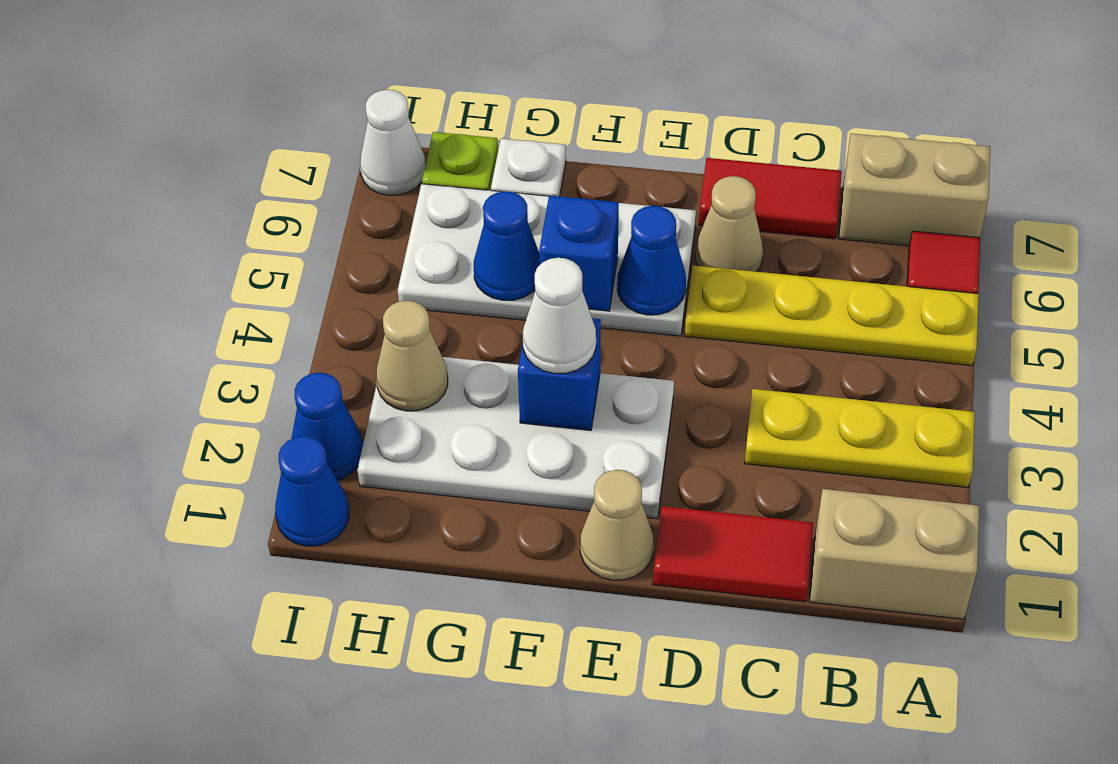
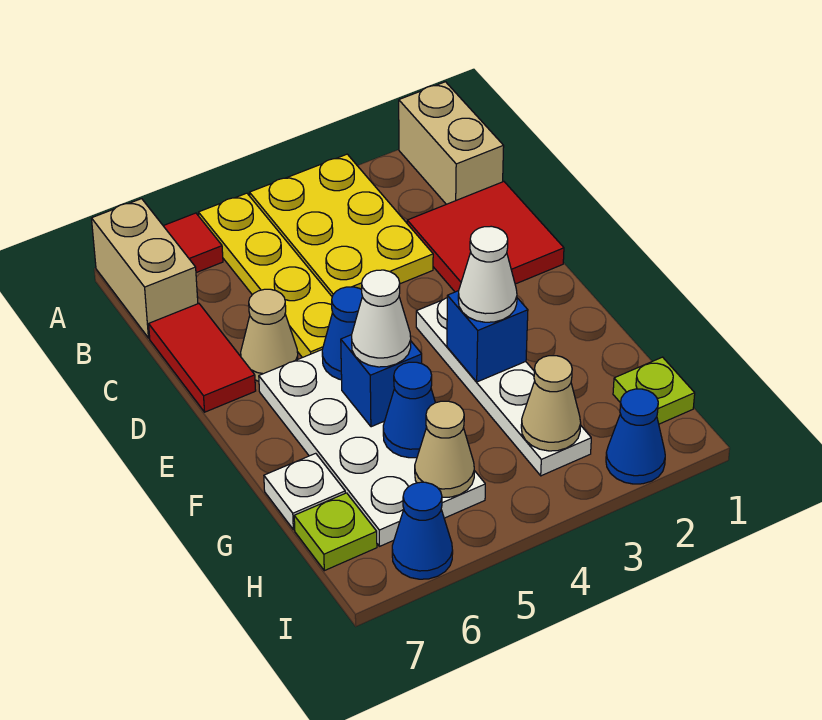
yellow 1x3 plate [745,389,975,487] -> yellow 2x3 plate [250,154,433,296]
red 1x2 tile [653,506,813,602] -> red 2x2 tile [407,182,564,292]
tan 1x1 cone [580,470,654,580] -> tan 1x1 cone moved to [415,401,474,497]
white 2x4 plate [357,357,674,518] -> white 1x4 plate [416,298,591,476]
none -> lime 1x1 plate [613,357,695,424]
blue 1x1 cone [275,436,349,546] -> blue 1x1 cone moved to [392,482,453,579]
white 1x1 cone [360,90,426,195] -> white 1x1 cone moved to [352,270,411,367]

